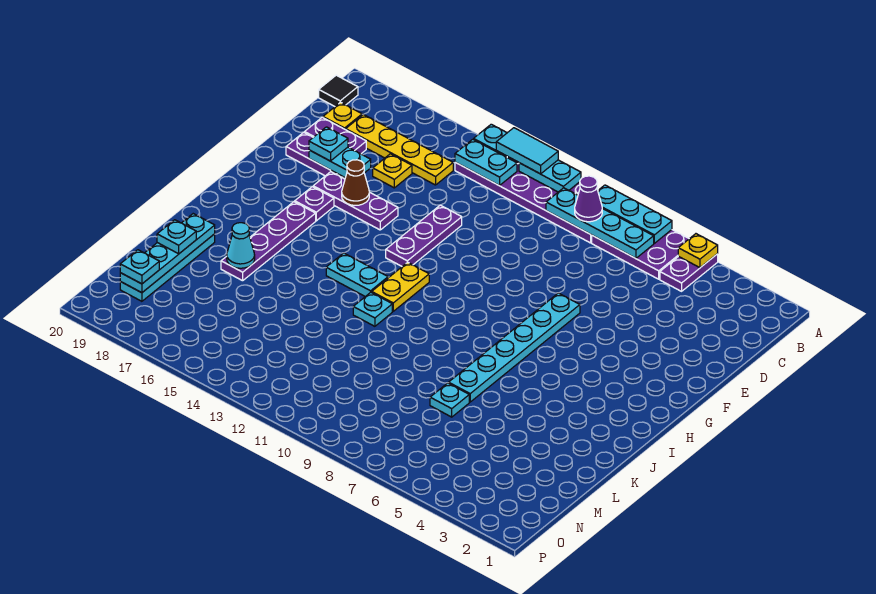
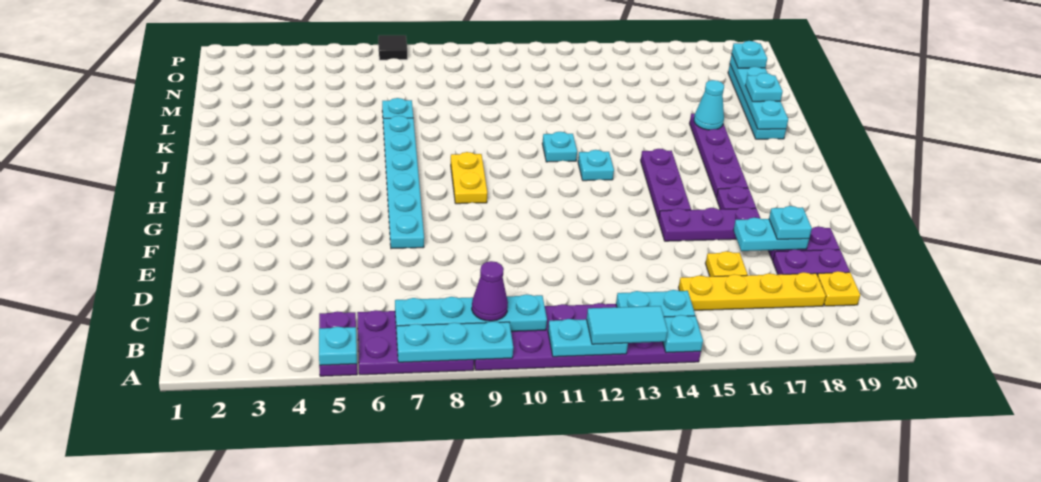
yellow 1x1 plate [678,234,718,268] -> cyan 1x1 plate [319,327,357,365]
black 1x1 tile [319,75,358,106] -> black 1x1 tile moved to [378,35,407,60]
purple 1x3 plate [386,205,462,266] -> purple 1x3 plate moved to [641,149,691,220]
brown 1x1 cone [342,160,369,205] -> none
yellow 1x2 plate [372,262,429,311] -> yellow 1x2 plate moved to [451,152,487,204]
cyan 1x2 plate [326,253,388,297] -> cyan 1x1 plate [578,150,614,181]

